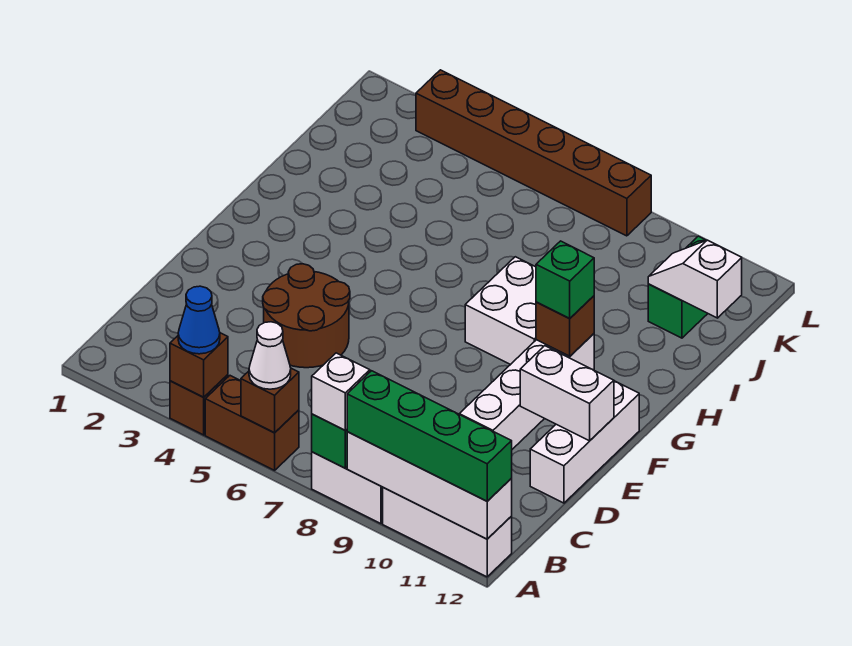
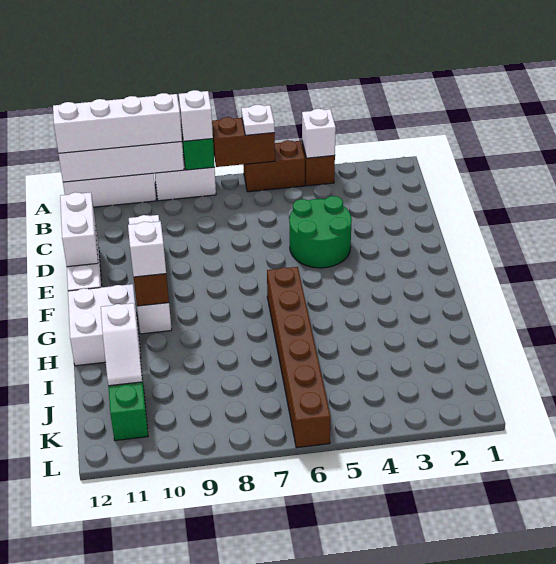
brown 1x1 brick [170,333,228,397] -> white 1x1 brick [302,109,336,158]
blue 1x1 cone [178,286,220,354] -> none
brown 1x1 brick [241,368,299,433] -> brown 1x2 brick [212,117,275,167]
white 1x1 cone [249,322,291,389] -> white 1x1 plate [241,105,275,135]
green 1x4 brick [347,371,512,501] -> white 1x4 brick [53,93,182,153]
brown 2x2 round brick [263,264,350,368] -> green 2x2 round brick [289,196,352,268]
white 1x2 brick [520,346,614,441] -> white 1x2 brick turned to [60,192,98,267]
white 2x2 brick [465,257,536,365] -> white 2x2 brick moved to [68,284,141,366]
green 1x1 brick [536,241,594,318] -> white 1x1 brick [128,221,166,277]
white 1x2 slope [648,240,742,318] -> white 1x2 slope turned to [101,303,142,386]
brown 1x6 brick [416,70,651,236] -> brown 1x6 brick turned to [267,267,331,448]

